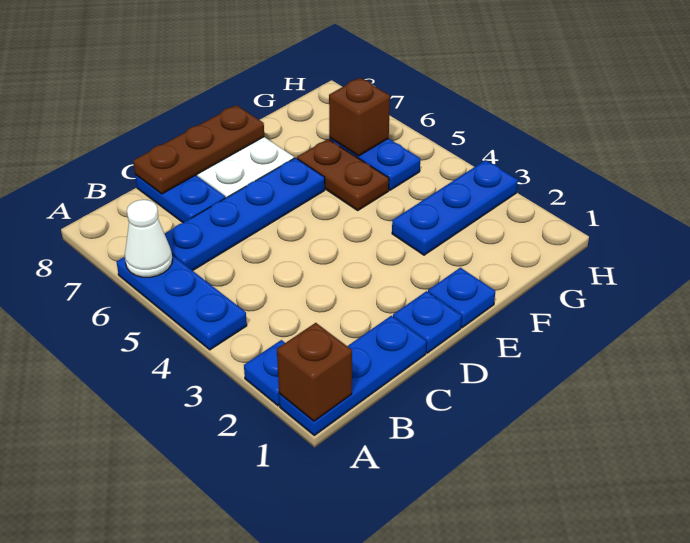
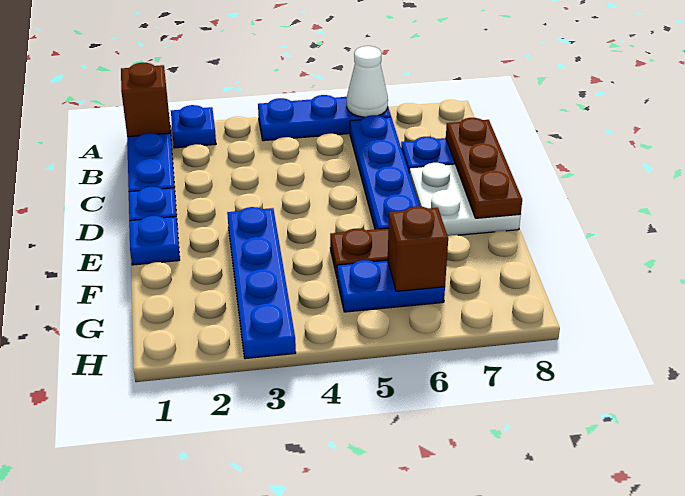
blue 1x3 plate [392,160,518,255] -> blue 1x4 plate [227,207,296,359]

